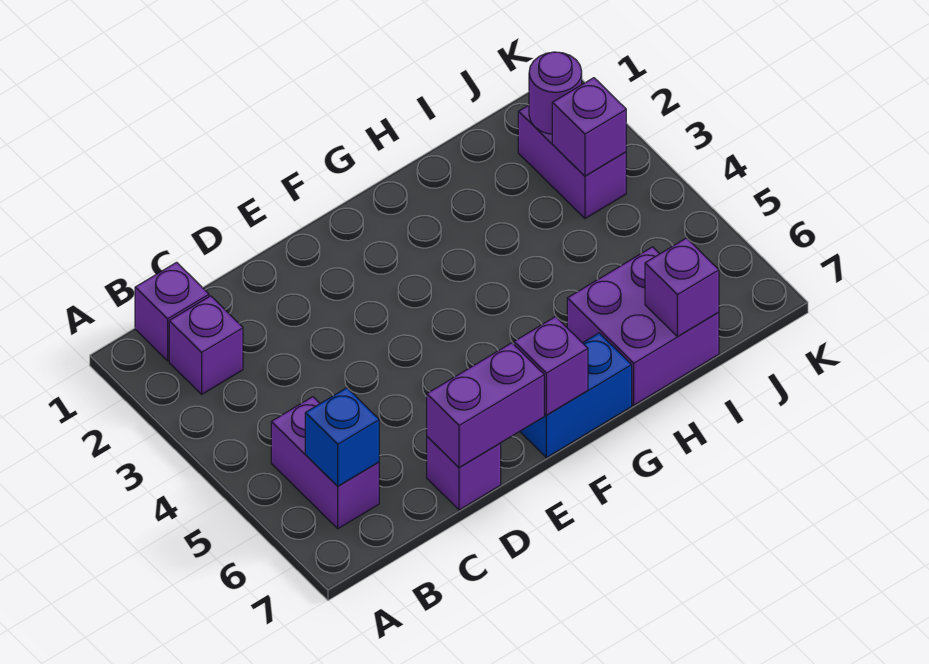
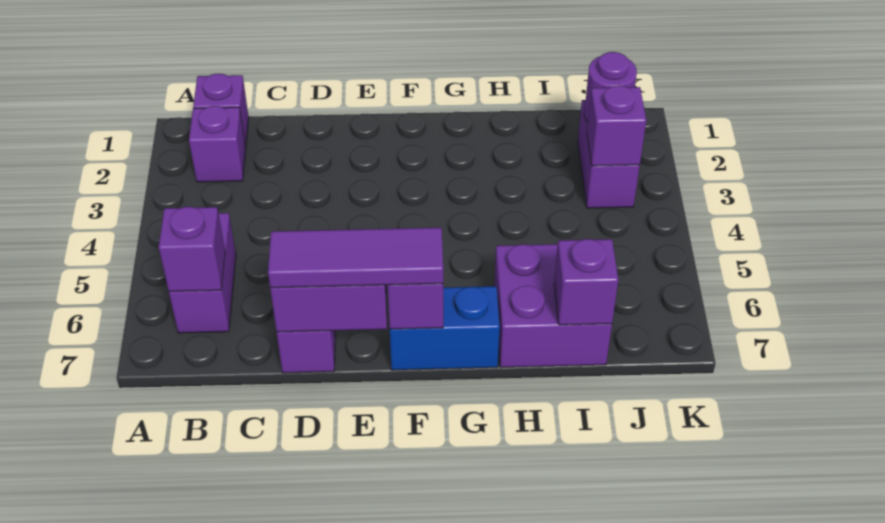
blue 1x1 brick [305,388,379,486] -> purple 1x1 brick [159,207,225,292]
none -> purple 1x3 tile [268,227,443,288]

